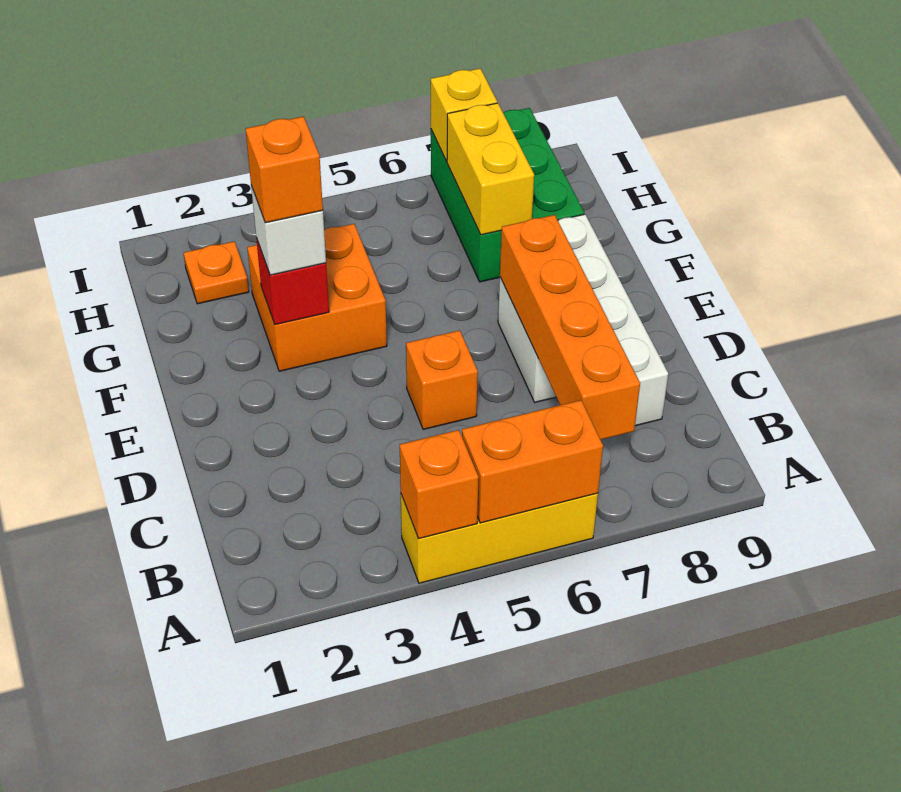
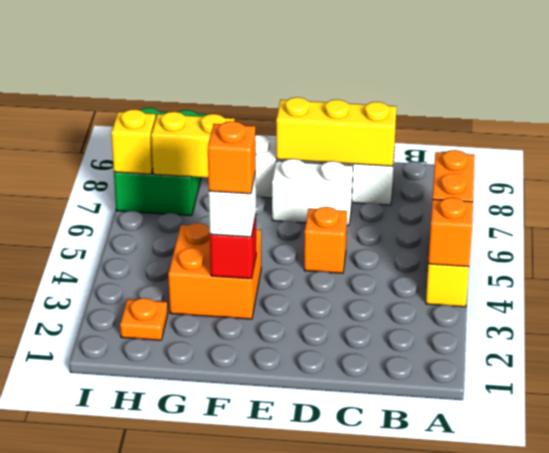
orange 1x4 brick [500,215,640,440] -> none
none -> yellow 1x3 brick [276,97,396,166]
green 2x3 brick [431,108,584,282] -> green 2x3 brick turned to [114,108,207,216]

